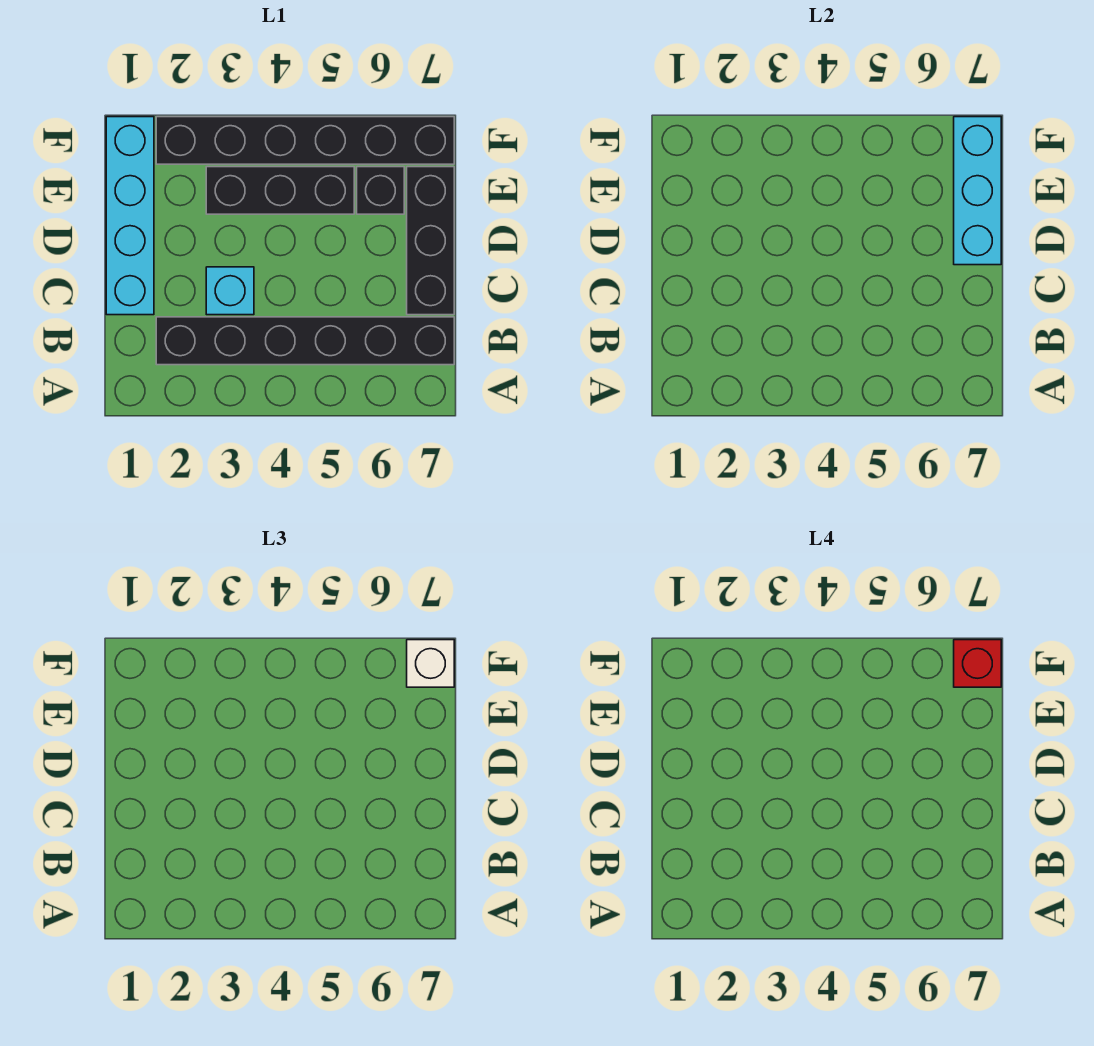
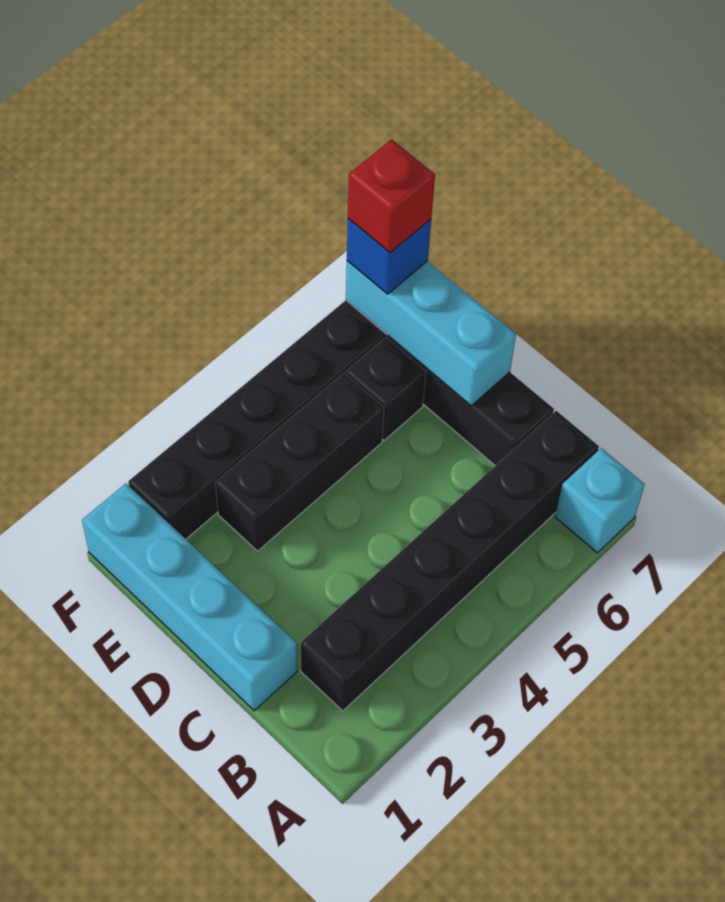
cyan 1x1 brick [206,267,254,315] -> cyan 1x1 brick moved to [555,448,645,553]
white 1x1 brick [407,640,454,687] -> blue 1x1 brick [347,219,431,294]

